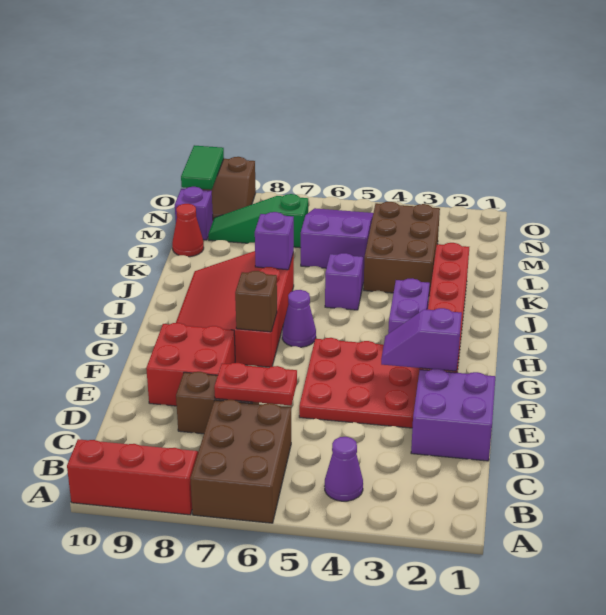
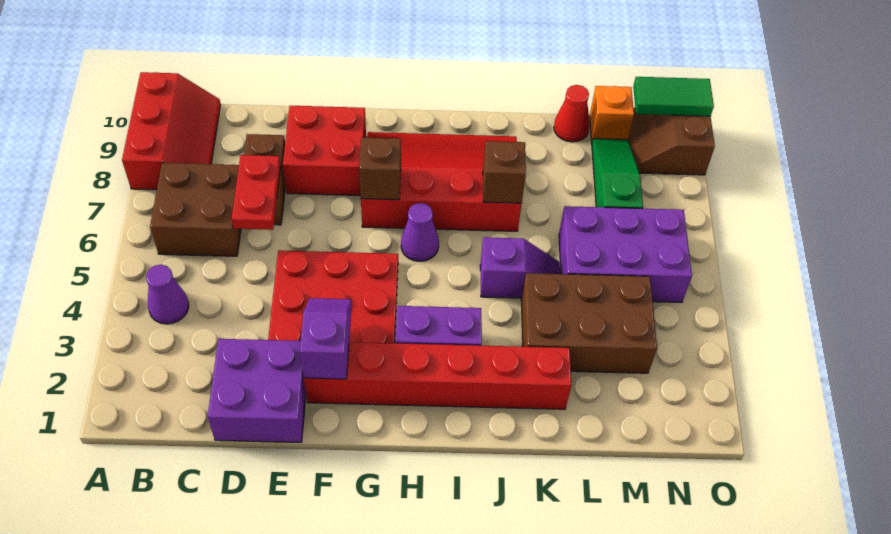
brown 2x3 brick [190,400,291,523] -> brown 2x2 brick [150,163,241,256]
purple 1x1 brick [255,212,294,270] -> brown 1x1 brick [483,141,526,203]
purple 2x3 slope [301,208,373,268] -> purple 2x3 brick [559,206,692,302]
purple 1x1 brick [175,187,213,240] -> orange 1x1 brick [590,86,634,141]

